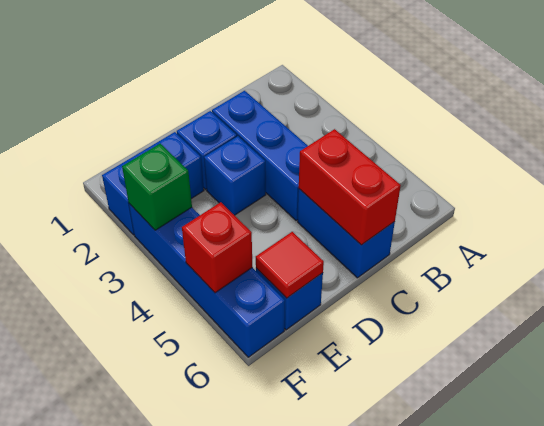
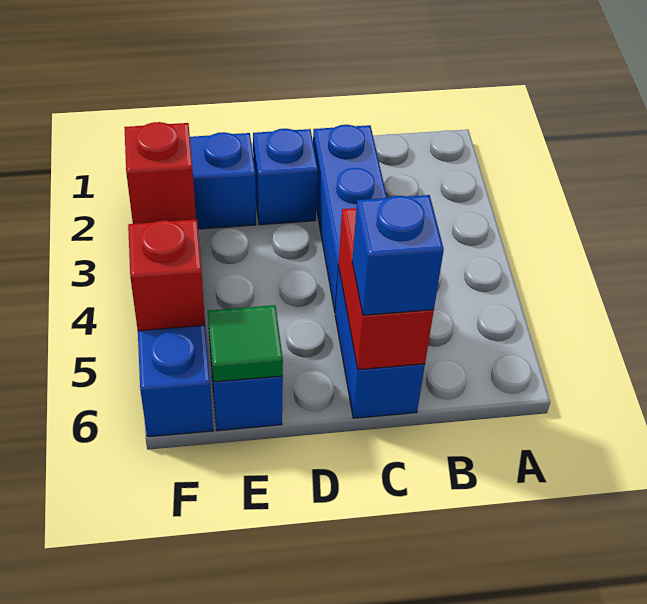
blue 1x1 brick [204,136,266,215] -> blue 1x1 brick moved to [352,195,444,315]
red 1x1 tile [256,232,324,298] -> green 1x1 tile [208,305,283,382]
green 1x1 brick [122,144,192,230] -> red 1x1 brick [124,122,196,224]

